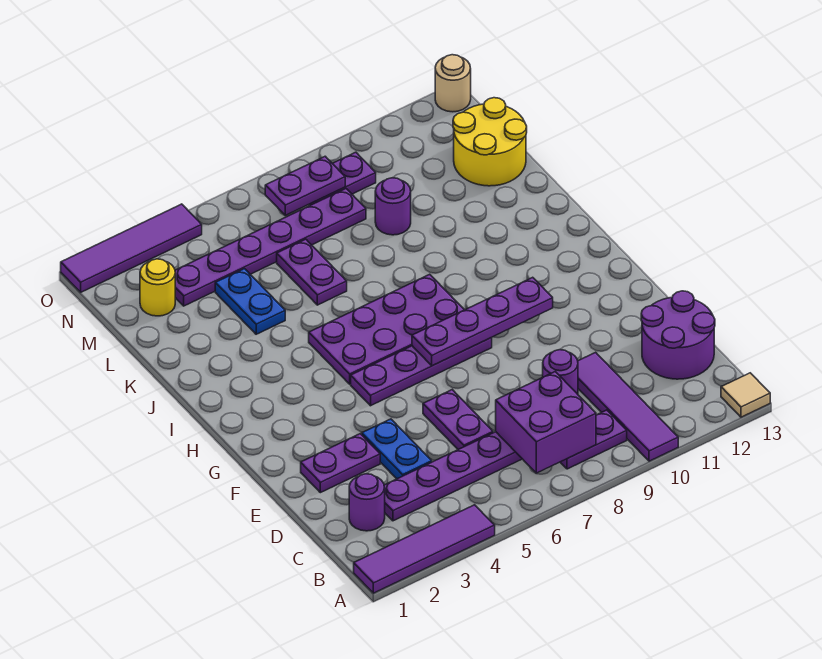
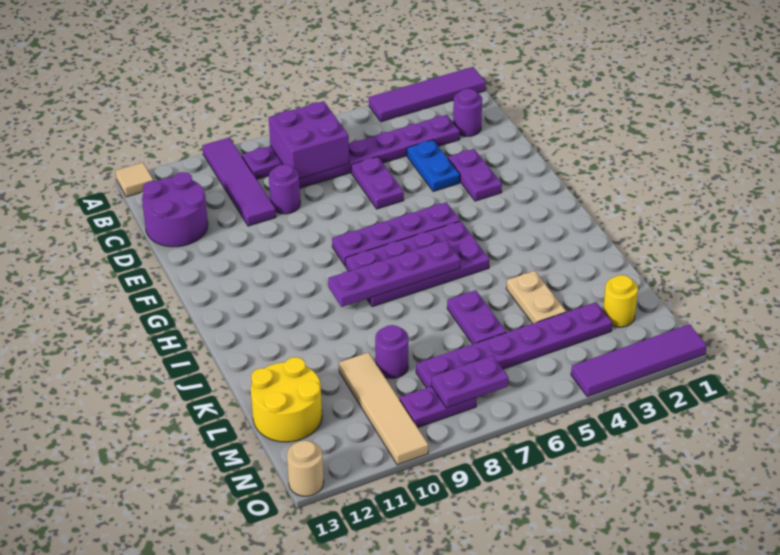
purple 1x2 plate [301,434,380,493] -> purple 1x2 plate turned to [448,149,502,201]
purple 1x4 plate [412,277,553,366] -> purple 1x4 plate moved to [328,240,460,307]
blue 1x2 plate [215,269,285,334] -> tan 1x2 plate [506,271,566,324]
none -> tan 1x4 tile [339,352,428,465]

